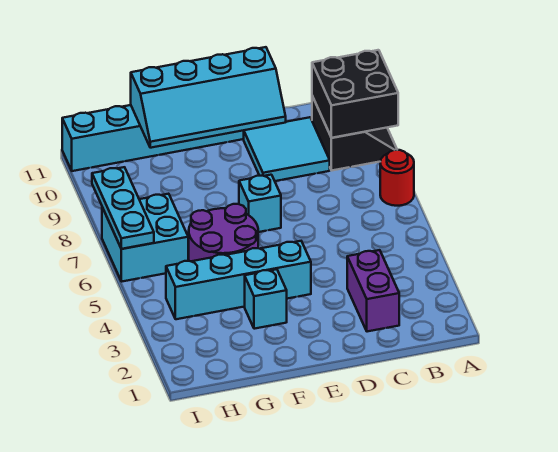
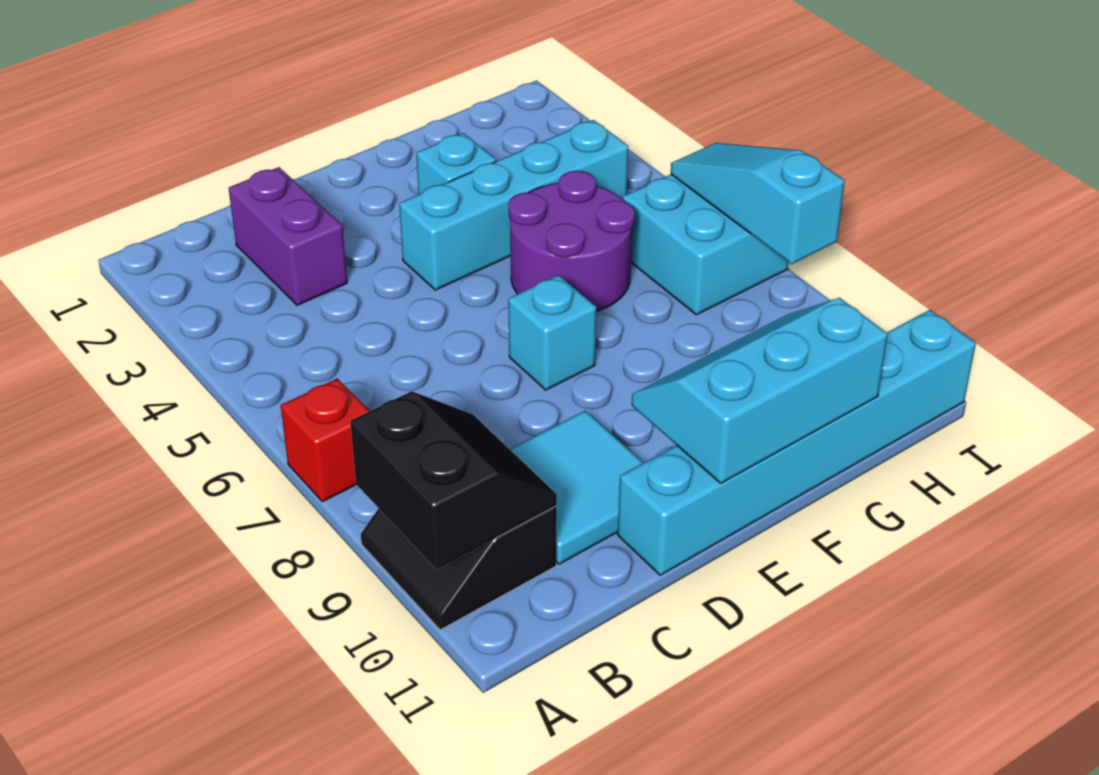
red 1x1 round brick [380,150,414,206] -> red 1x1 brick [281,379,369,502]
black 2x2 brick [312,50,398,138] -> black 2x2 slope [350,391,557,569]
cyan 2x4 slope [131,47,286,148] -> cyan 2x3 slope [632,298,888,483]
cyan 1x3 plate [92,167,154,249] -> cyan 1x3 slope [671,143,845,264]

